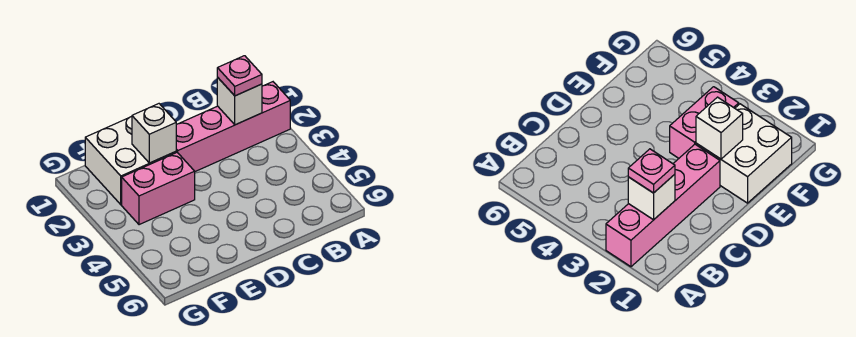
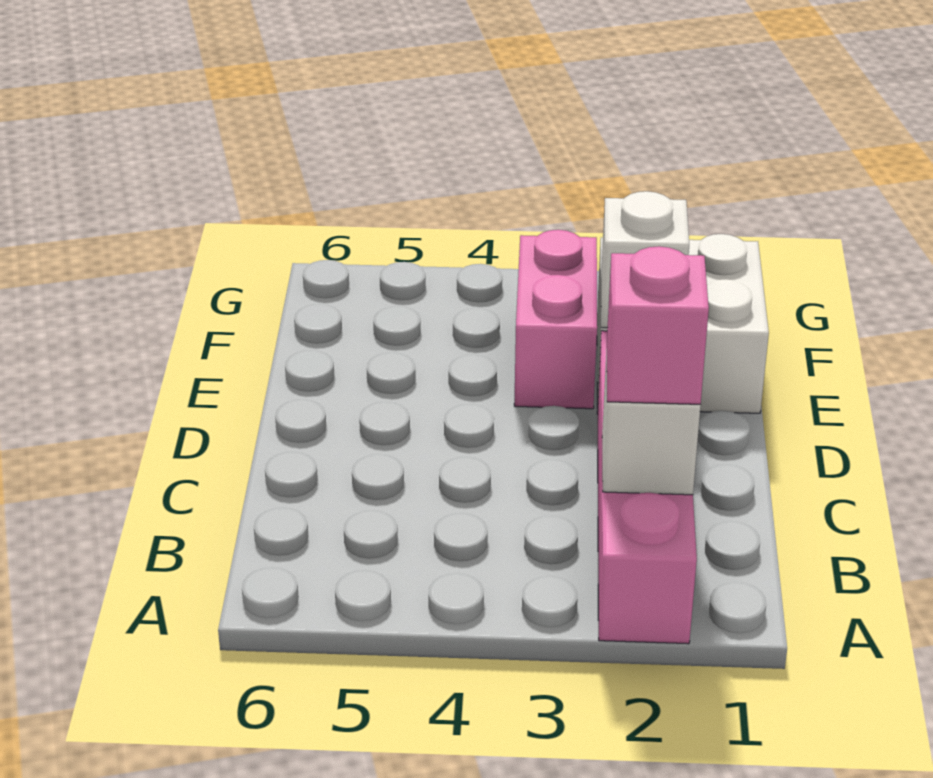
pink 1x1 plate [217,56,262,96] -> pink 1x1 brick [607,246,709,404]

